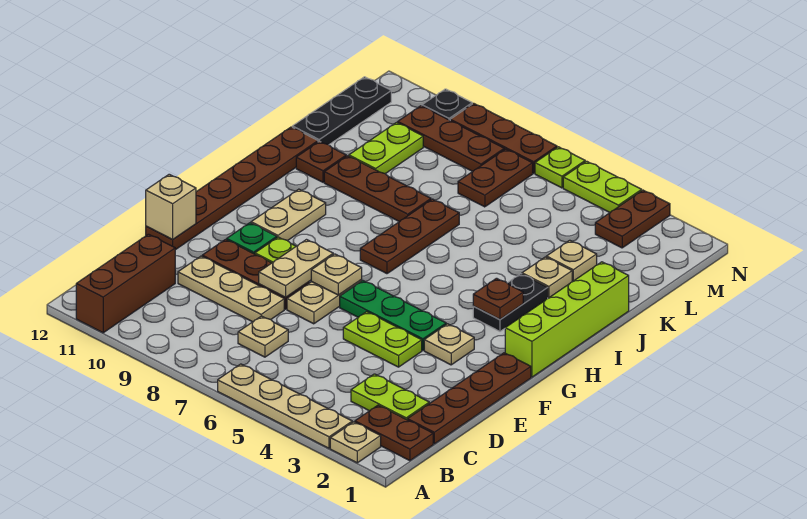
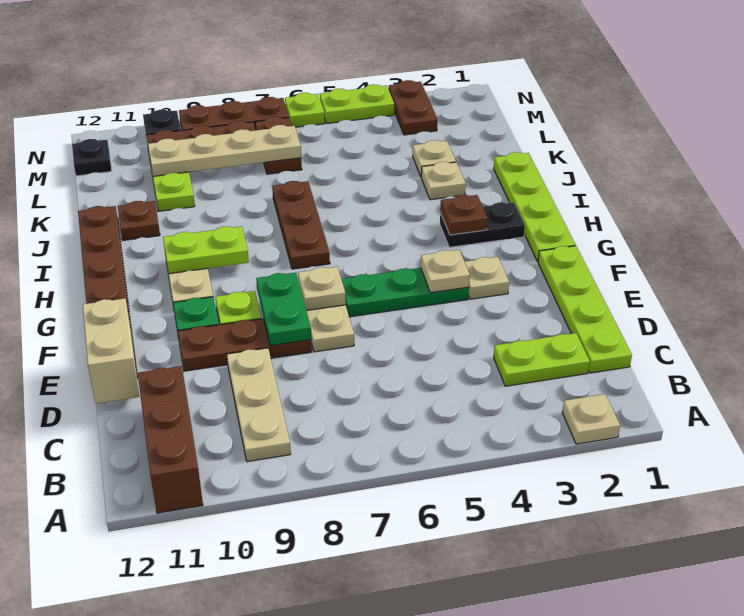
tan 1x4 plate [218,364,352,448] -> tan 1x4 plate moved to [148,125,301,176]
brown 1x2 plate [355,405,433,461] -> none
brown 1x4 plate [408,353,531,444] -> lime 1x4 plate [538,246,632,373]
tan 1x1 plate [238,316,288,357] -> tan 1x1 plate moved to [421,250,470,293]
tan 1x3 plate [178,256,284,322] -> tan 1x3 plate turned to [227,348,291,462]
lime 1x2 plate [343,312,422,367] -> lime 1x2 plate moved to [163,226,249,274]
tan 1x2 plate [259,240,333,297] -> green 1x2 plate [256,272,311,346]
tan 1x1 brick [146,174,196,240] -> tan 1x2 brick [83,299,139,404]
lime 1x4 brick [505,262,629,377] -> lime 1x4 plate [494,152,575,262]
black 1x2 plate [473,274,548,331] -> black 1x2 plate turned to [440,202,525,247]
brown 1x3 plate [324,156,431,222] -> none
black 1x3 plate [292,77,391,145] -> black 1x1 plate [72,139,112,176]

